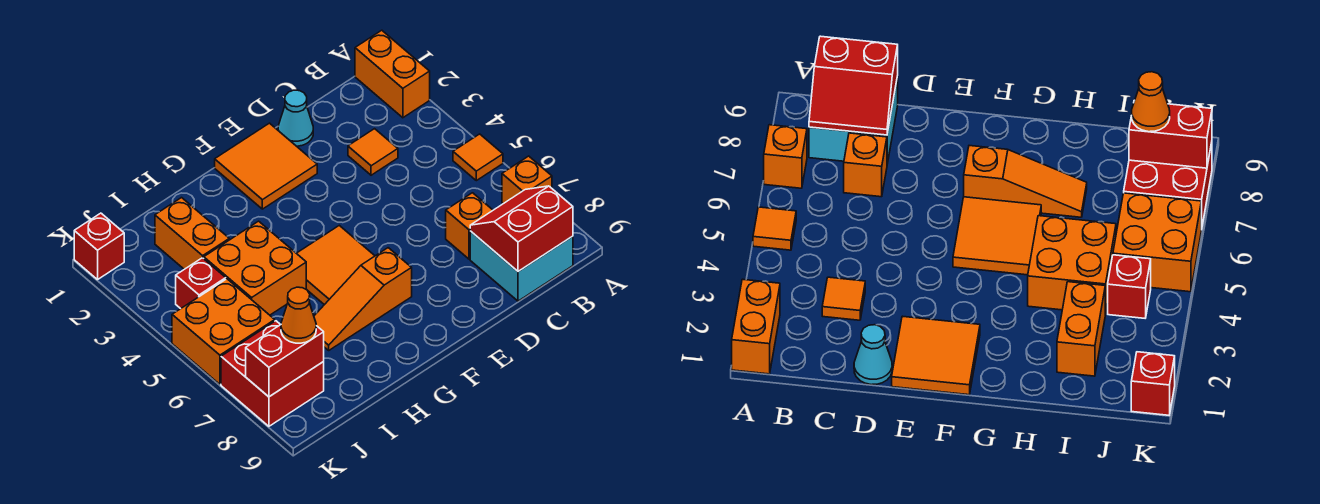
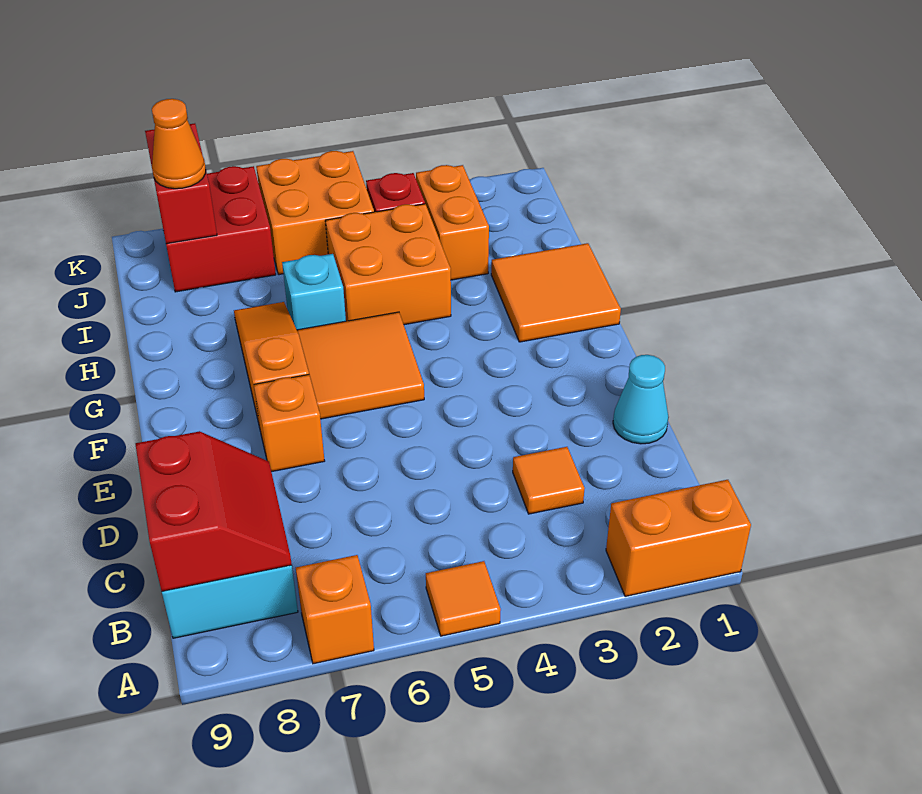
orange 1x1 brick [446,193,493,259] -> orange 1x1 brick moved to [254,375,325,472]
orange 2x2 tile [215,123,317,209] -> orange 2x2 tile moved to [491,243,621,342]
none -> cyan 1x1 brick [282,254,346,330]
orange 1x2 brick [155,198,229,269] -> orange 1x2 brick turned to [416,165,489,280]
red 1x1 brick [74,213,124,280] -> none

